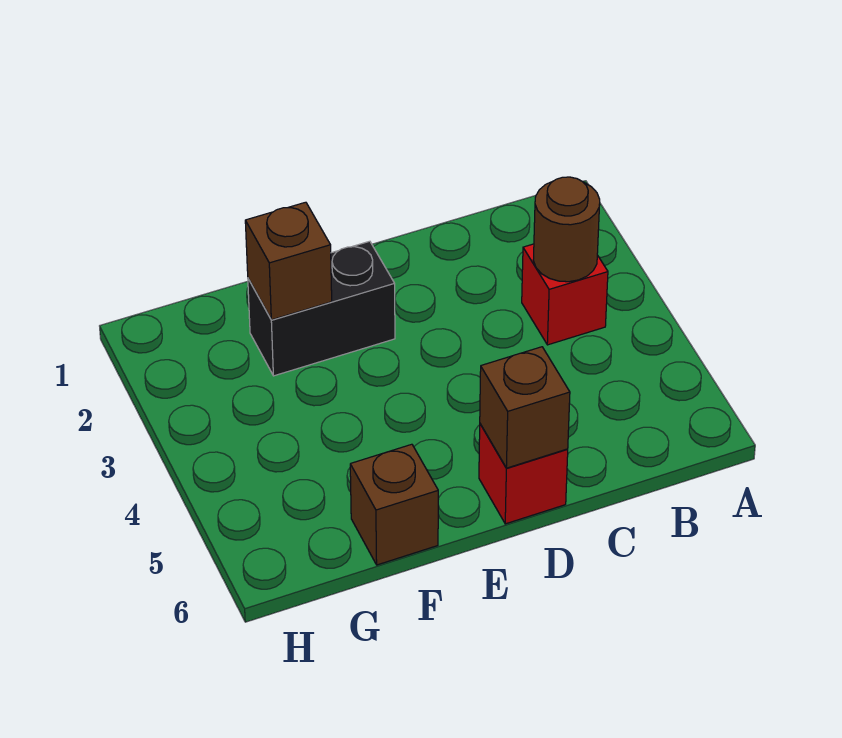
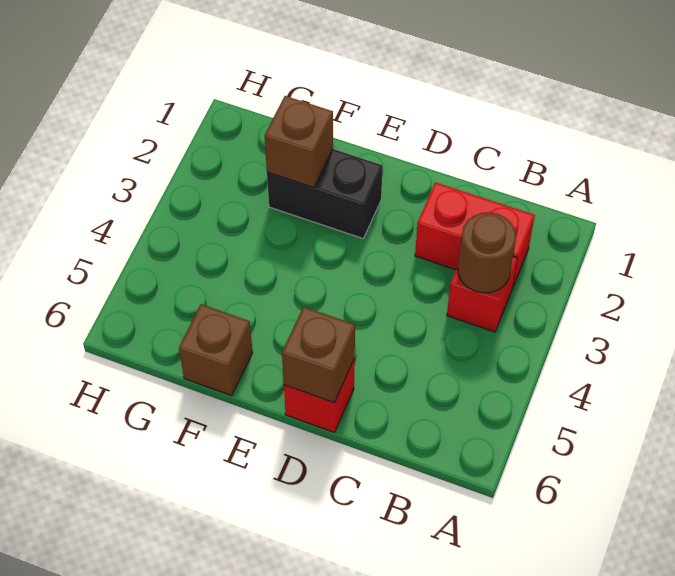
none -> red 1x2 brick [415,182,535,288]

